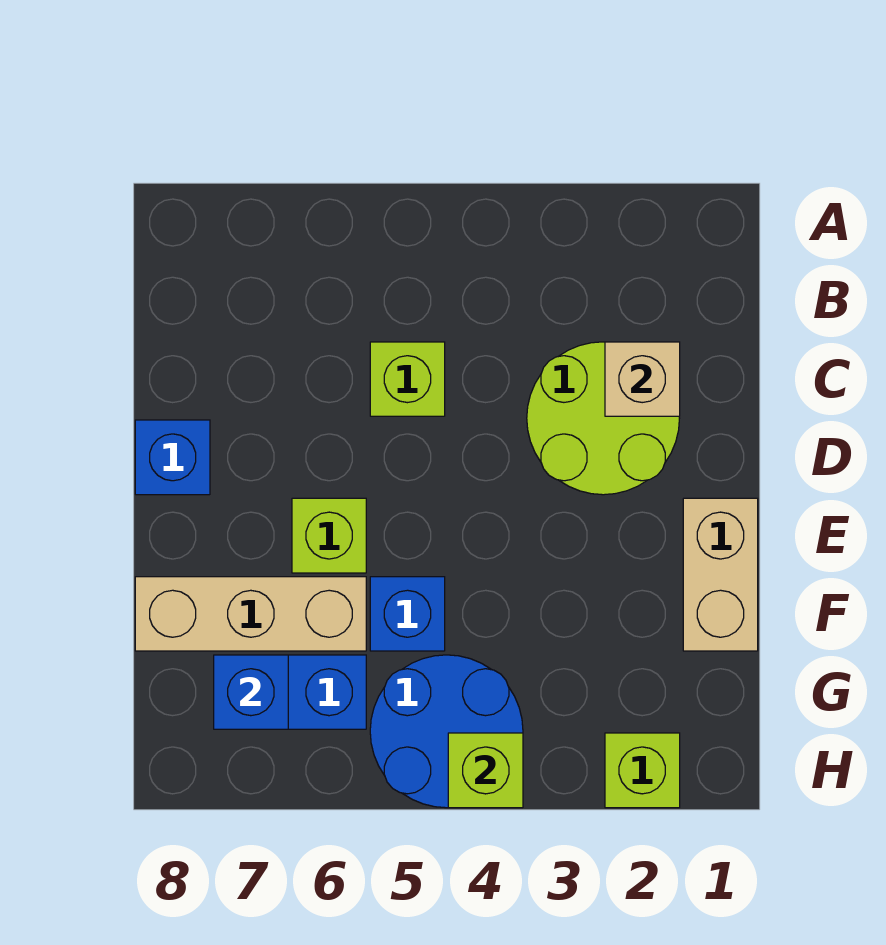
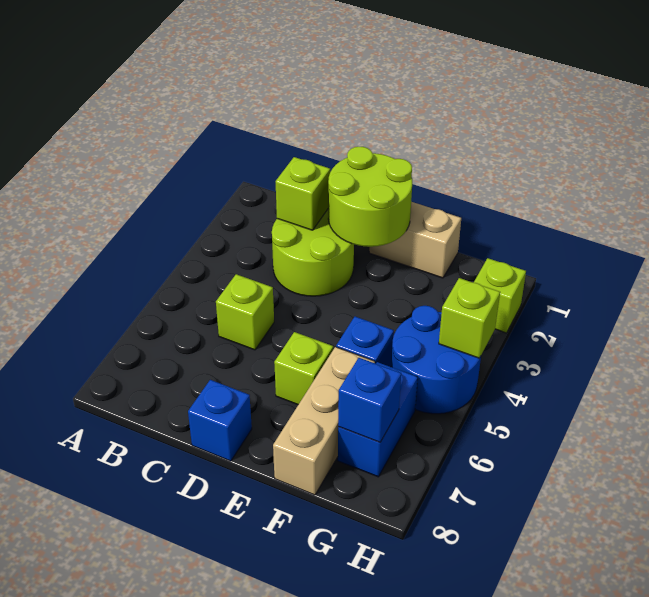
tan 1x1 brick [605,342,680,416] -> lime 1x1 brick [276,157,330,230]
none -> lime 2x2 round brick [328,147,412,247]

